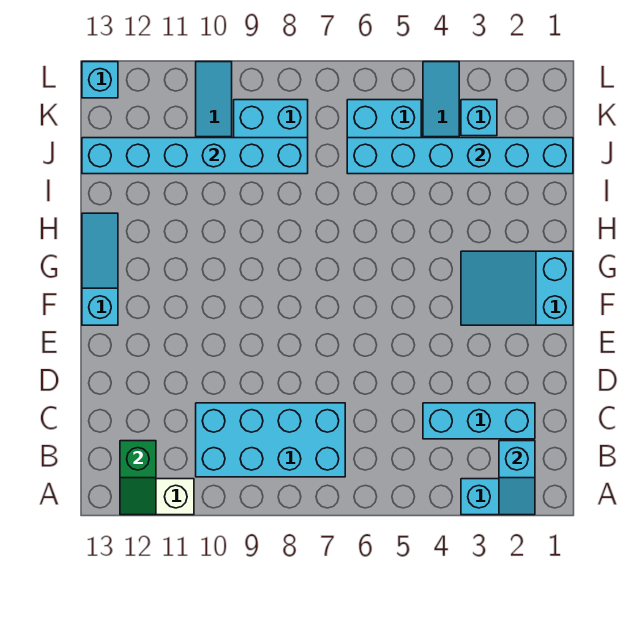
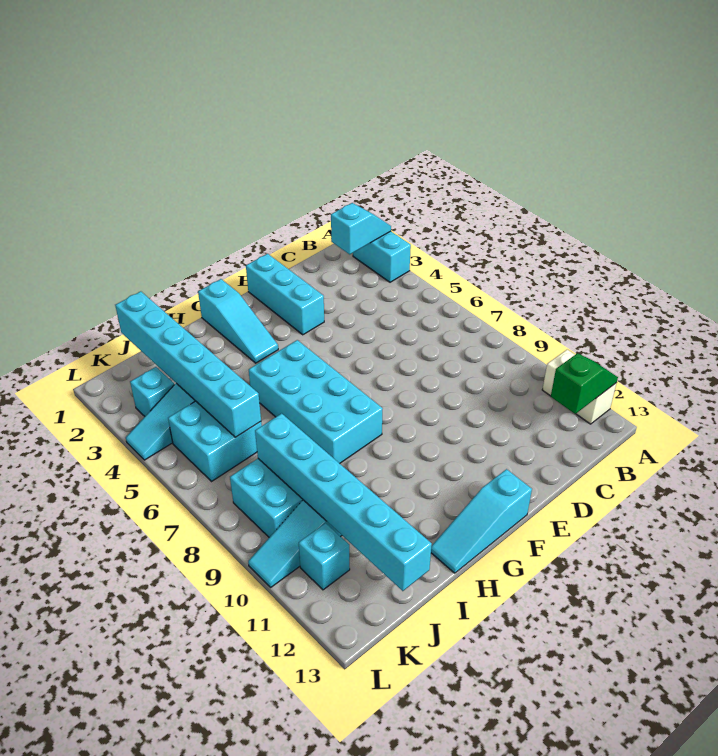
cyan 2x4 brick [196,403,345,477] -> cyan 2x4 brick moved to [249,340,383,463]
cyan 1x3 brick [423,403,535,439] -> cyan 1x3 brick moved to [246,254,324,335]
cyan 2x3 slope [461,251,573,325] -> cyan 1x3 slope [198,279,278,363]
cyan 1x1 brick [82,62,118,98] -> cyan 1x1 brick moved to [299,523,350,590]

